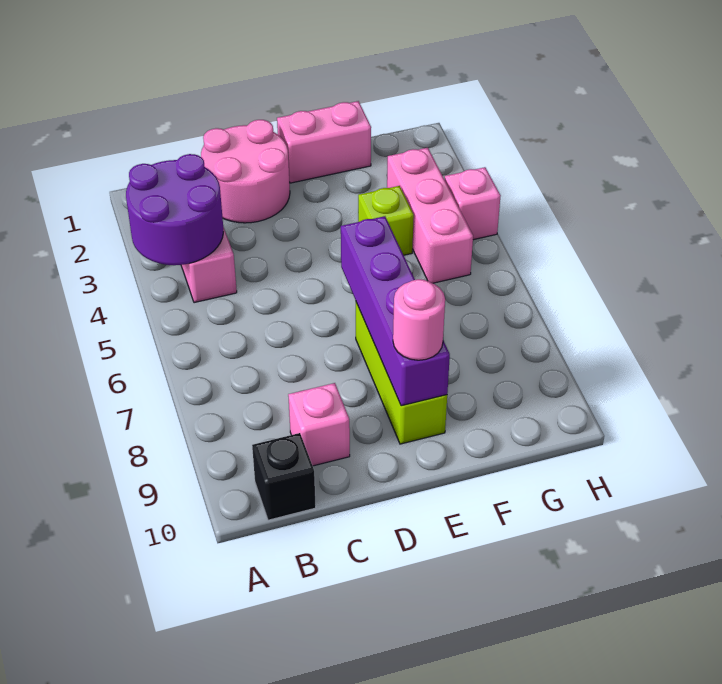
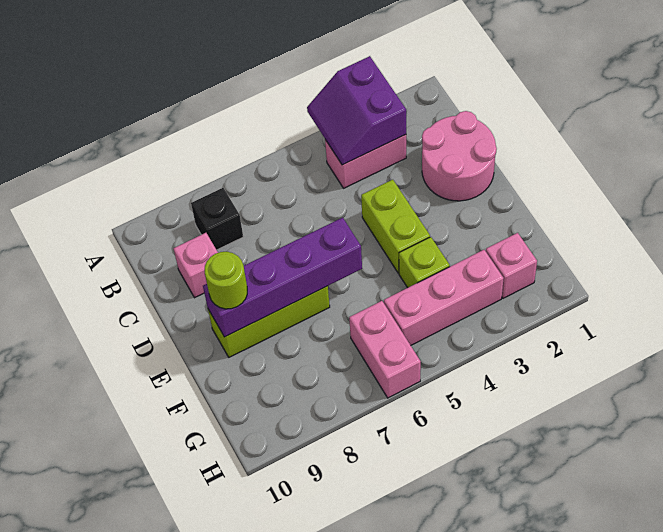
purple 2x2 round brick [126,154,223,265] -> purple 2x2 slope [307,56,406,165]
black 1x1 brick [252,433,316,520] -> black 1x1 brick moved to [191,188,243,250]
none -> lime 1x2 brick [361,180,430,273]
pink 1x2 brick [277,101,371,183] -> pink 1x2 brick moved to [349,301,421,398]
pink 1x1 round brick [393,279,445,360] -> lime 1x1 round brick [205,252,247,309]
pink 1x1 brick [445,167,501,240] -> pink 1x1 brick moved to [486,233,537,298]

